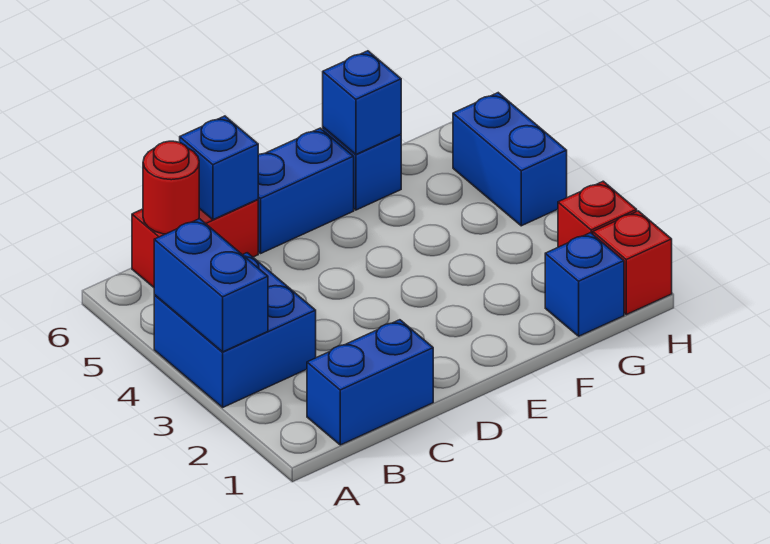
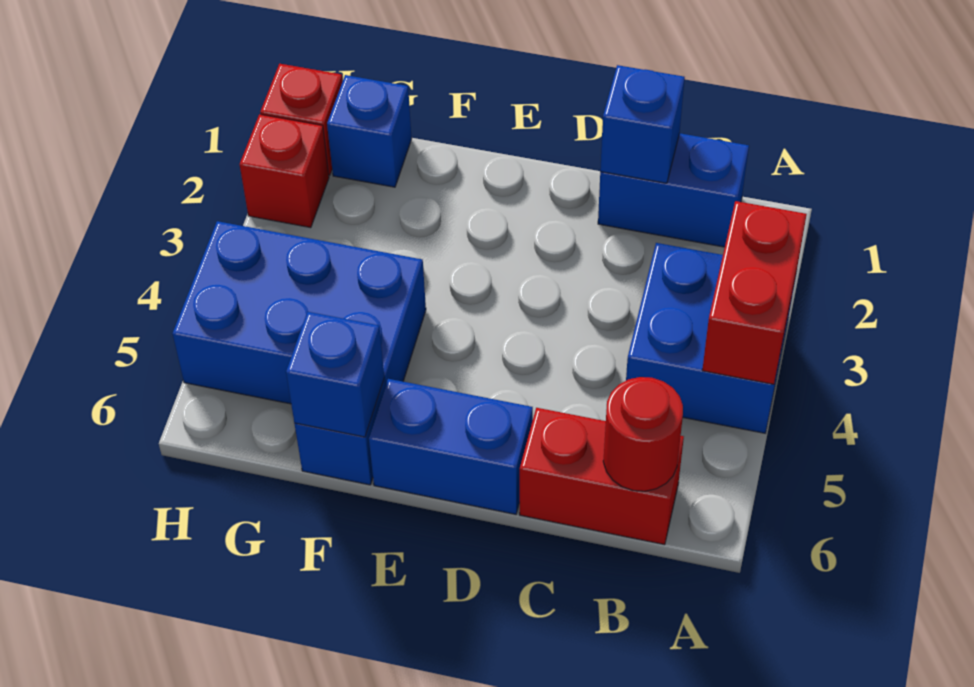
blue 1x2 brick [154,219,268,352] -> red 1x2 brick [702,201,807,384]
blue 1x1 brick [180,116,258,220] -> blue 1x1 brick moved to [600,65,685,183]
blue 1x2 brick [453,93,567,226] -> blue 2x3 brick [172,221,426,404]

